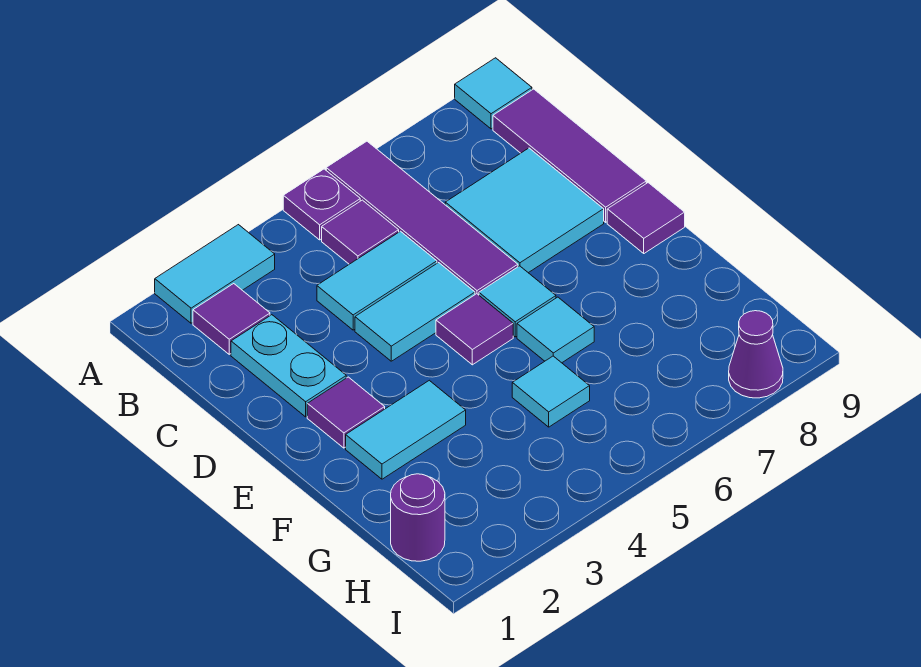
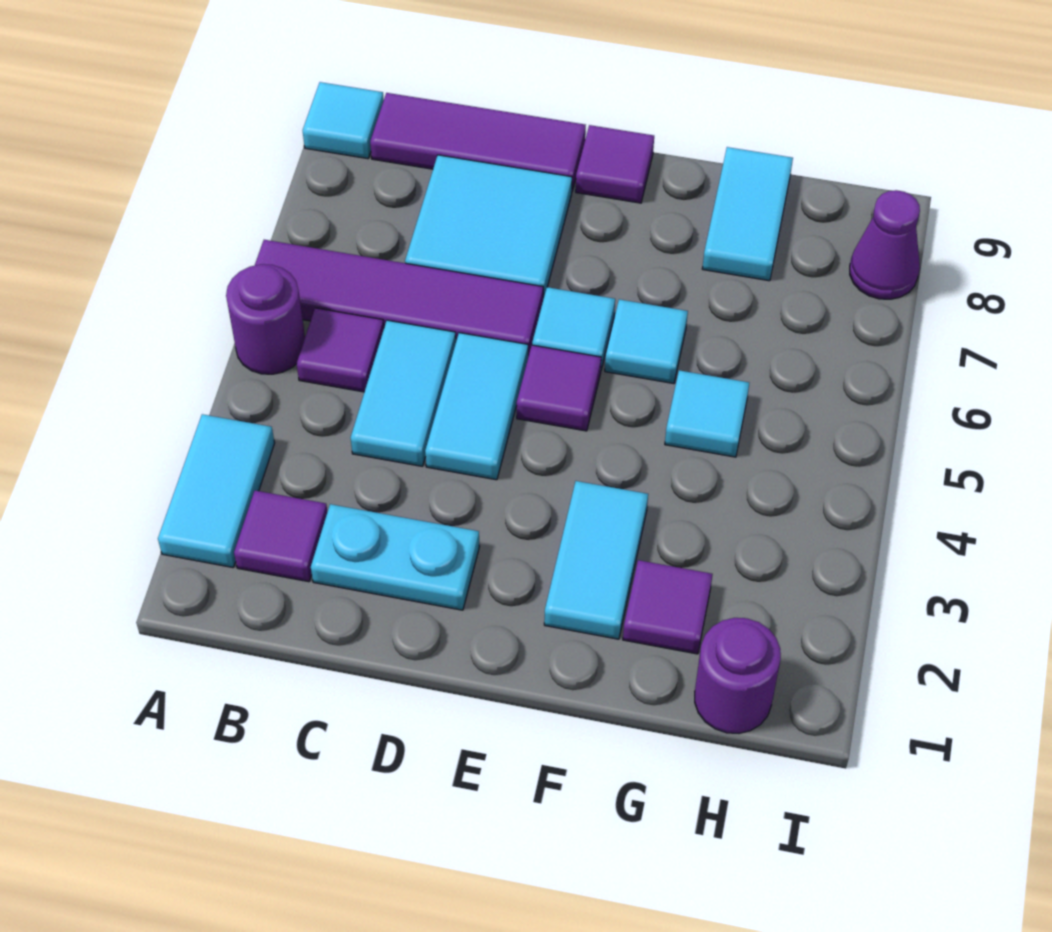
purple 1x1 plate [283,169,360,240] -> purple 1x1 round brick [226,264,305,374]
purple 1x1 tile [307,377,385,448] -> purple 1x1 tile moved to [623,560,713,654]
none -> cyan 1x2 tile [702,147,793,281]

